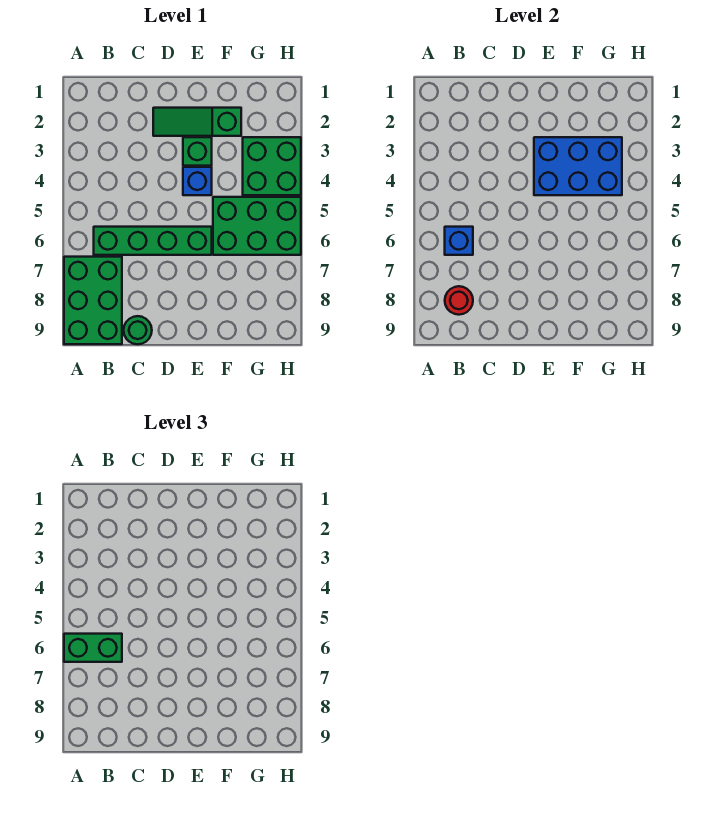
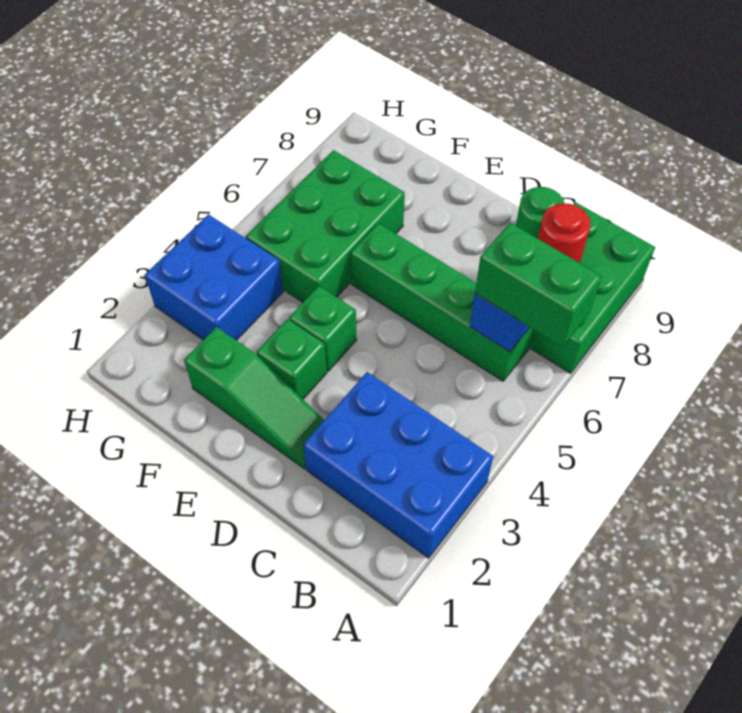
blue 2x3 brick [534,137,622,195] -> blue 2x3 brick moved to [303,372,493,558]
blue 1x1 brick [183,167,212,195] -> green 1x1 brick [289,286,357,371]
green 2x3 brick [213,197,301,255] -> green 2x3 brick turned to [246,150,405,302]
green 2x2 brick [243,137,301,195] -> blue 2x2 brick [145,215,283,341]

